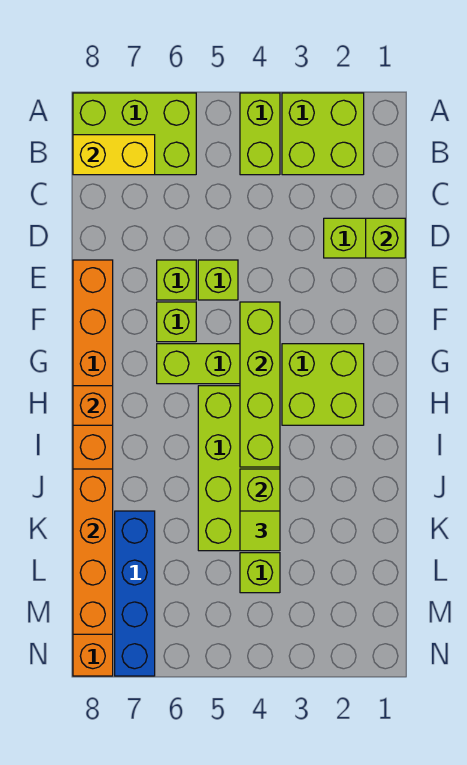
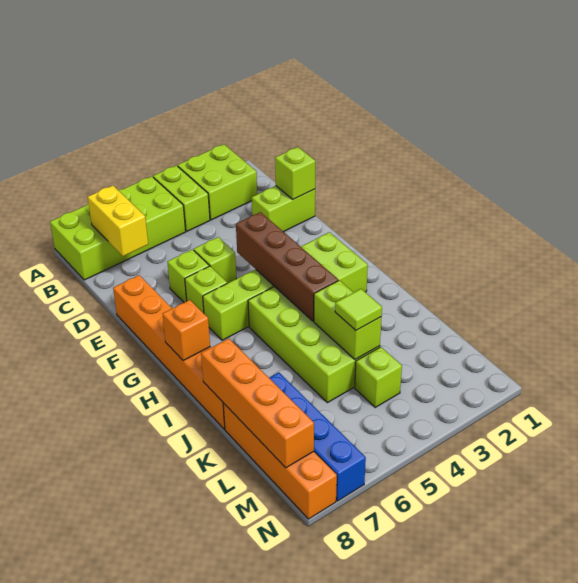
lime 2x3 brick [73,93,196,175] -> lime 2x4 brick [50,176,186,280]
yellow 1x2 brick [73,135,155,175] -> yellow 1x2 brick turned to [88,186,148,256]
lime 1x4 brick [240,302,280,467] -> brown 1x4 brick [236,212,338,321]

